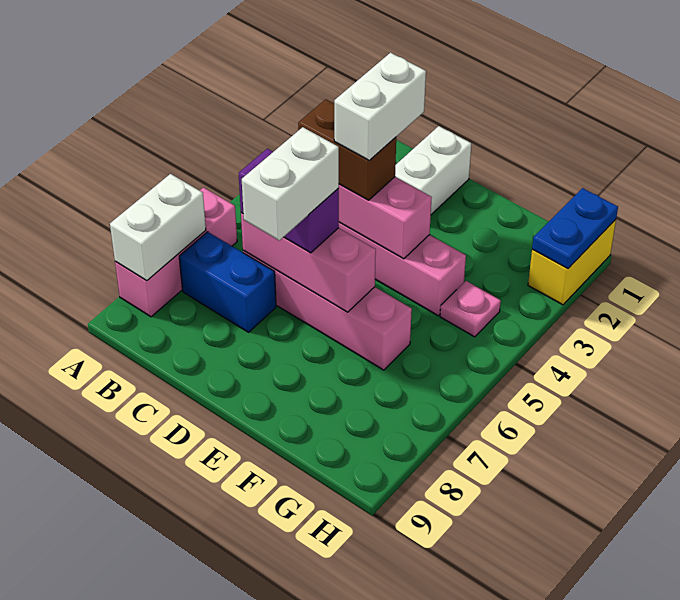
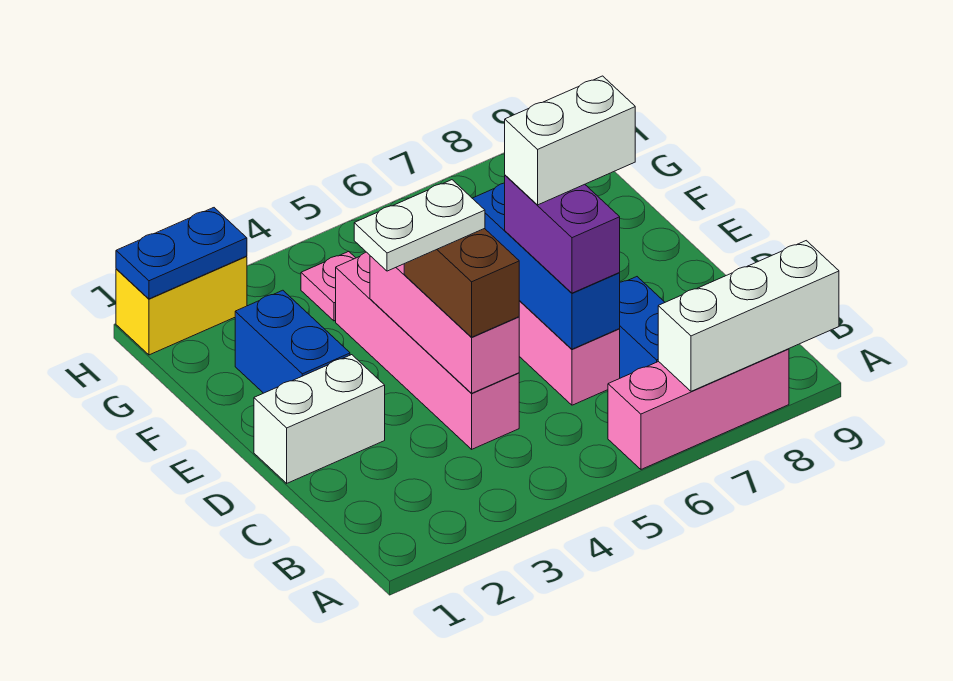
white 1x2 brick [110,174,206,281] -> white 1x3 brick [658,241,839,391]
pink 1x3 brick [241,213,376,312] -> blue 1x3 brick [472,183,620,349]
white 1x2 brick [334,53,426,161] -> white 1x2 plate [354,180,485,271]
none -> blue 1x2 brick [235,290,350,393]

